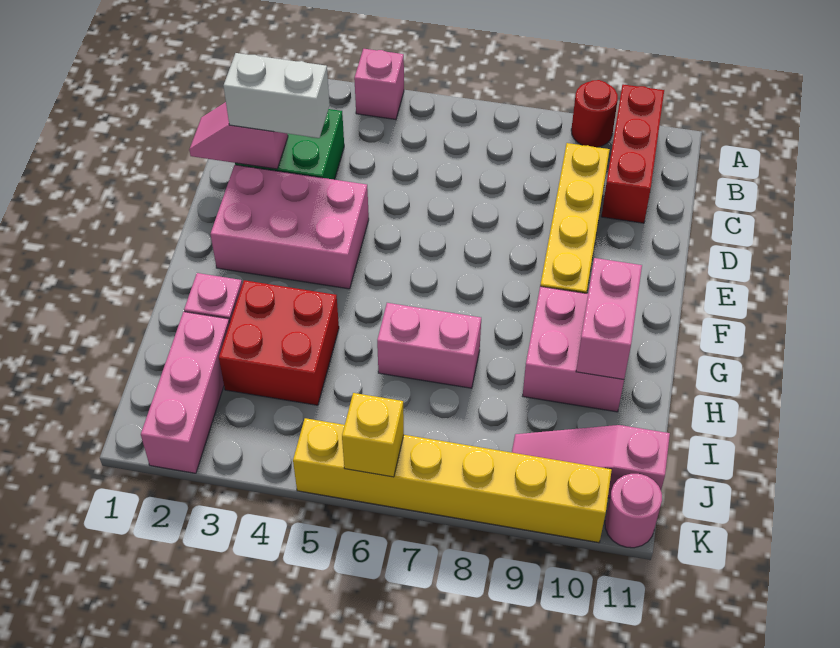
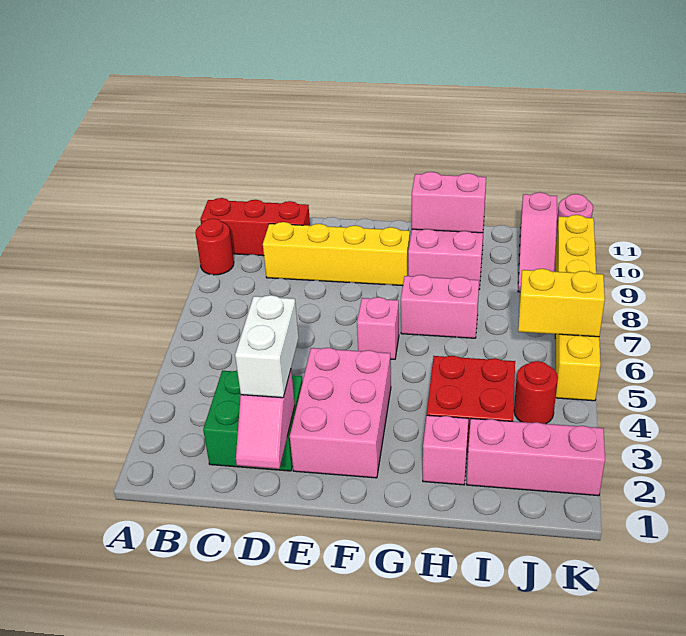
pink 1x1 brick [354,49,404,120] -> pink 1x1 brick moved to [357,297,399,359]
pink 1x2 brick [377,303,481,388] -> pink 1x2 brick turned to [401,275,479,338]
none -> red 1x1 round brick [514,361,558,424]
yellow 1x1 brick [342,393,404,477] -> yellow 1x2 brick [518,269,605,337]

